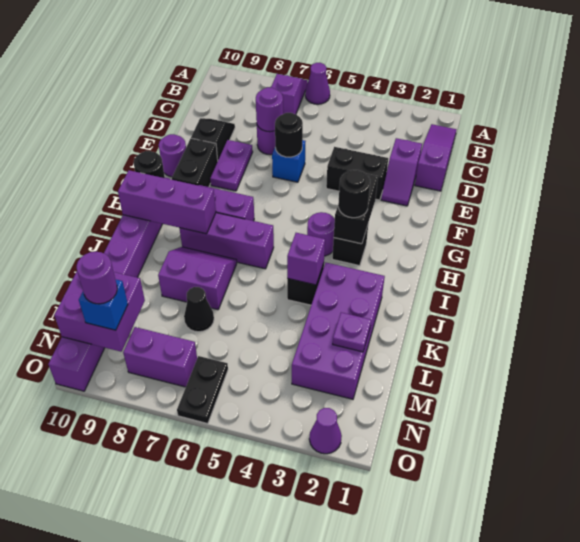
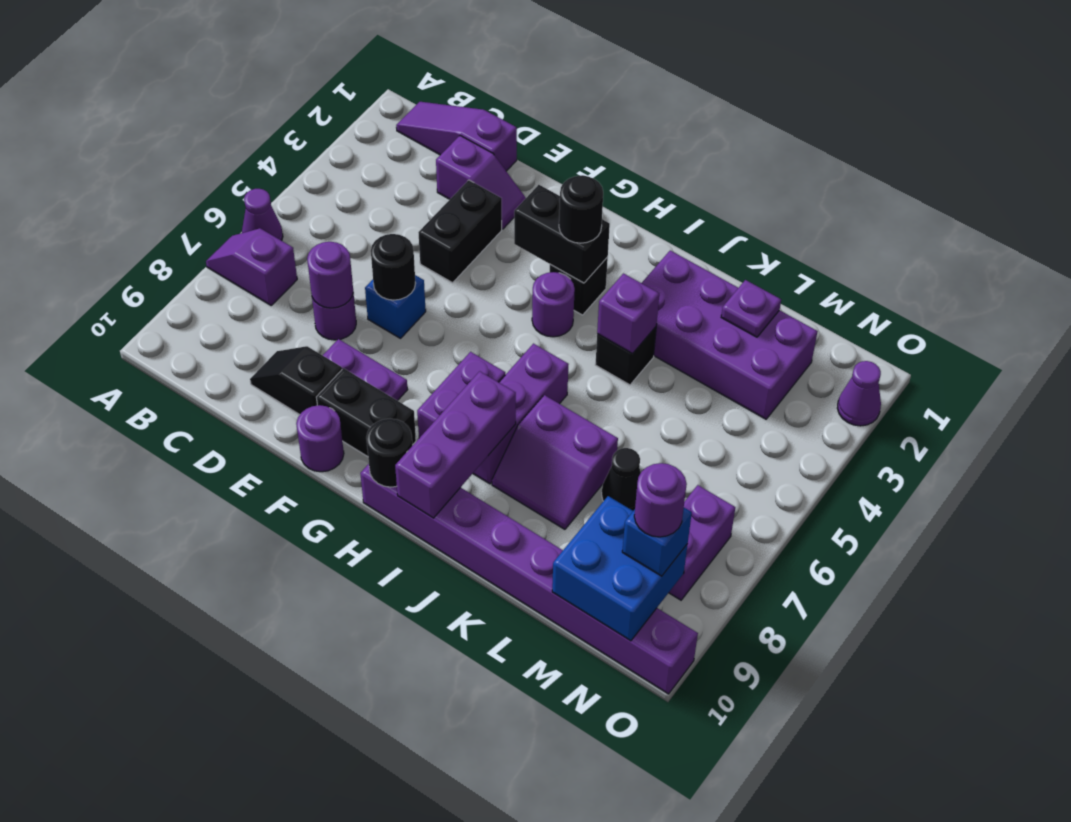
purple 2x2 slope [158,247,237,310] -> purple 2x2 slope turned to [492,395,618,529]
purple 2x2 brick [54,272,145,352] -> blue 2x2 brick [552,496,688,641]
black 1x2 plate [177,356,228,424] -> none

